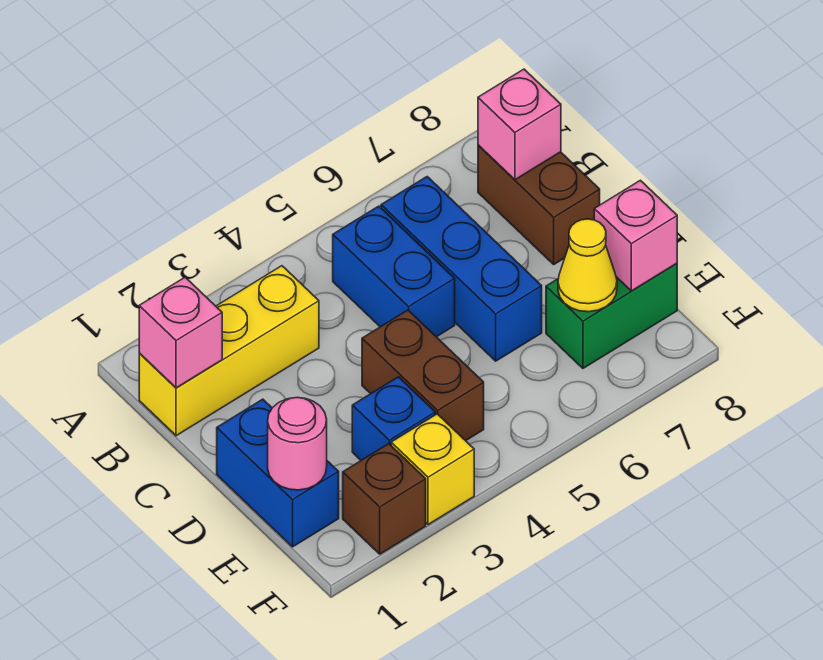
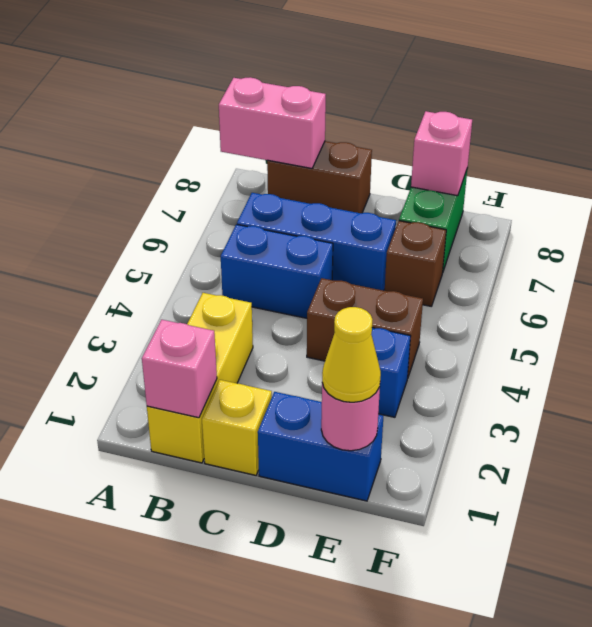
pink 1x1 brick [478,69,561,180] -> pink 1x2 brick [219,77,326,168]
yellow 1x1 cone [558,219,617,312] -> yellow 1x1 cone moved to [322,307,381,402]
brown 1x1 brick [343,444,426,554] -> brown 1x1 brick moved to [385,221,446,306]
yellow 1x1 brick [391,414,474,525] -> yellow 1x1 brick moved to [202,380,272,475]

